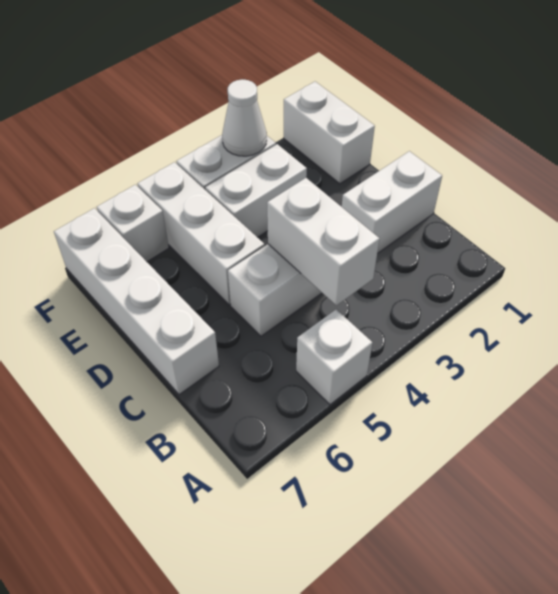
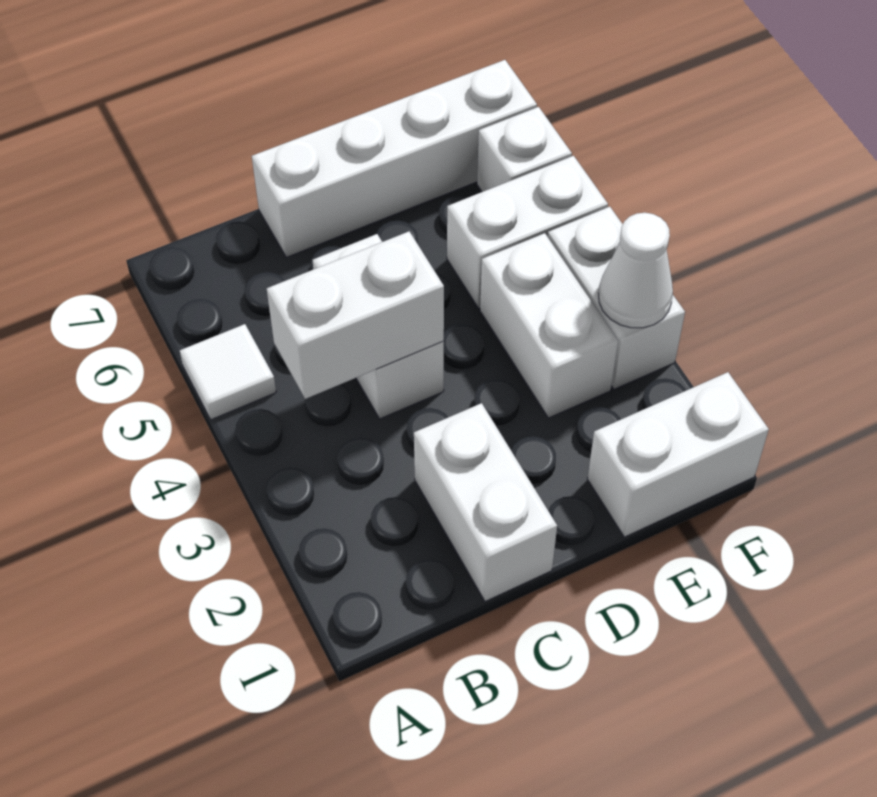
white 1x1 brick [296,309,372,405] -> white 1x1 tile [180,324,276,420]
white 1x3 brick [137,162,265,305] -> white 1x2 brick [447,156,608,308]

